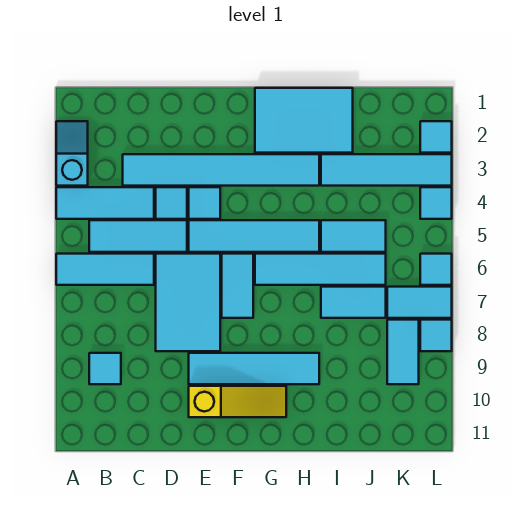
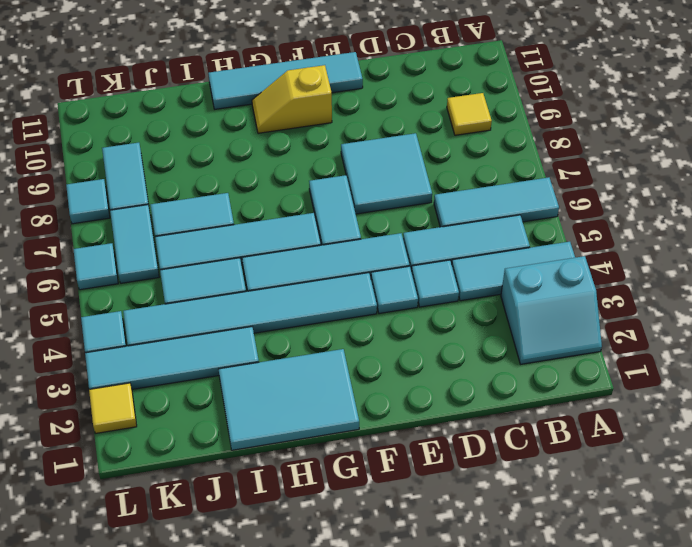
cyan 1x2 slope [56,121,88,186] -> cyan 2x2 slope [501,256,602,364]
cyan 1x1 tile [89,353,121,384] -> yellow 1x1 tile [447,93,492,135]
cyan 1x6 tile [123,154,319,186] -> cyan 1x6 tile moved to [123,273,377,346]
cyan 2x3 tile [156,254,220,351] -> cyan 2x2 tile [341,133,432,214]
cyan 1x4 tile [189,353,319,384] -> cyan 1x4 tile moved to [208,52,363,109]
yellow 1x3 slope [189,386,286,417] -> yellow 1x2 slope [252,65,332,133]
cyan 1x2 tile [387,287,452,318] -> cyan 1x2 tile turned to [110,205,159,283]
cyan 1x1 tile [420,121,452,153] -> yellow 1x1 tile [89,383,137,433]

